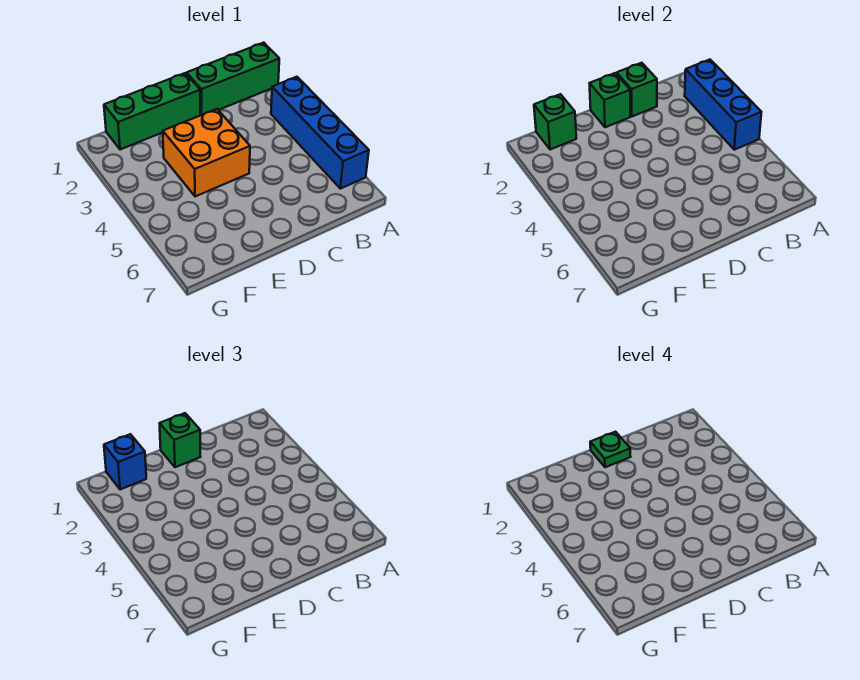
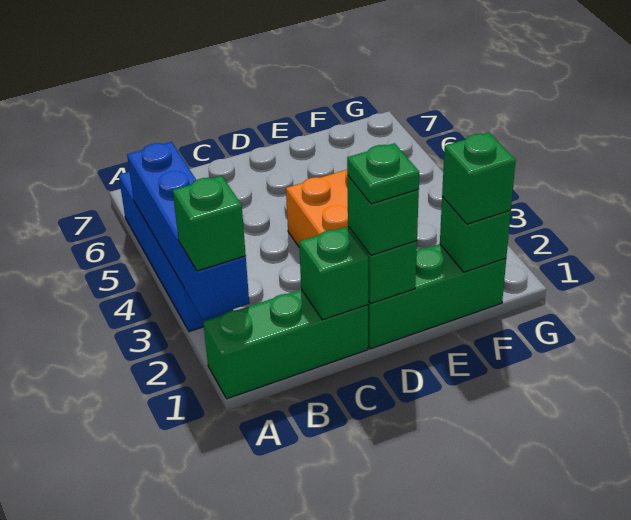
blue 1x3 brick [685,60,761,150] -> blue 1x4 brick [127,142,249,319]
none -> green 1x1 brick [173,176,246,271]
blue 1x1 brick [104,434,146,490] -> green 1x1 brick [442,132,516,224]

